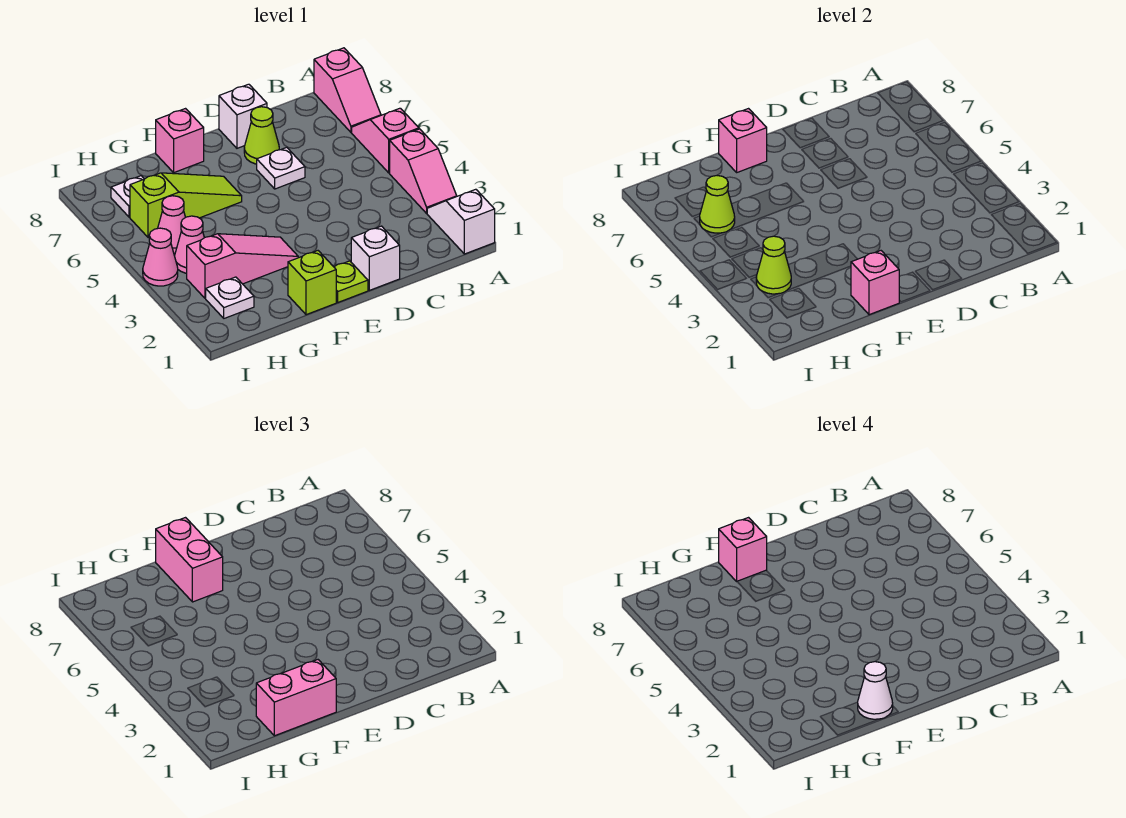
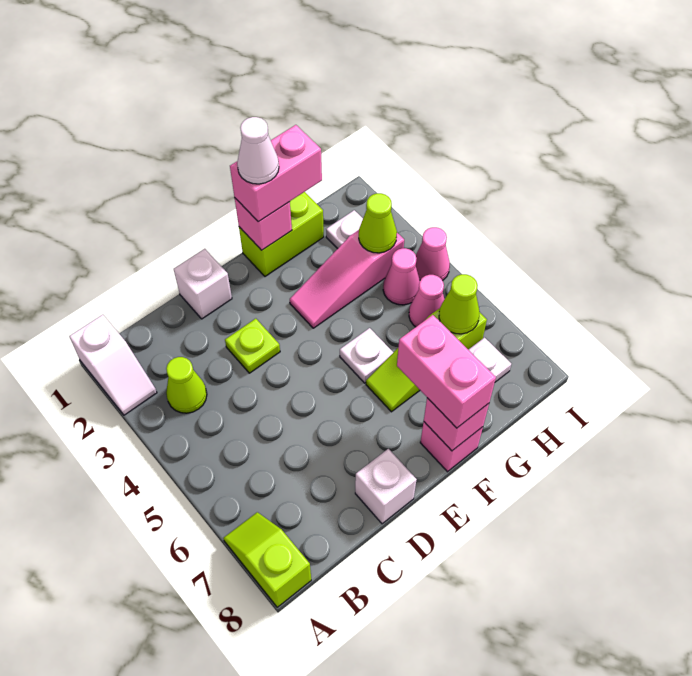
pink 1x2 slope [390,129,457,213] -> none
pink 1x2 slope [352,108,419,173] -> none
pink 1x2 slope [314,48,381,132] -> lime 1x2 slope [223,512,311,607]
white 1x1 plate [257,147,305,189] -> white 1x1 plate moved to [340,328,393,383]
lime 1x1 cone [244,107,279,164] -> lime 1x1 cone moved to [166,357,207,413]
lime 1x1 plate [334,261,368,302] -> lime 1x1 plate moved to [225,319,280,373]
lime 1x1 brick [288,251,336,315] -> lime 1x2 brick [239,192,324,276]
pink 1x1 brick [719,518,767,581] -> none

